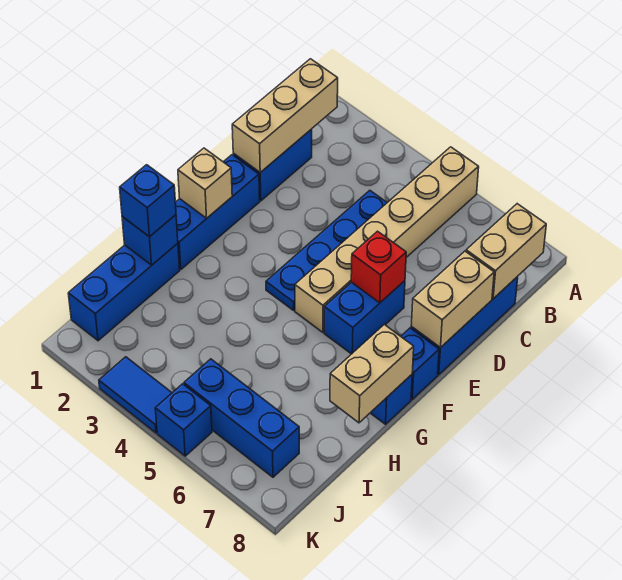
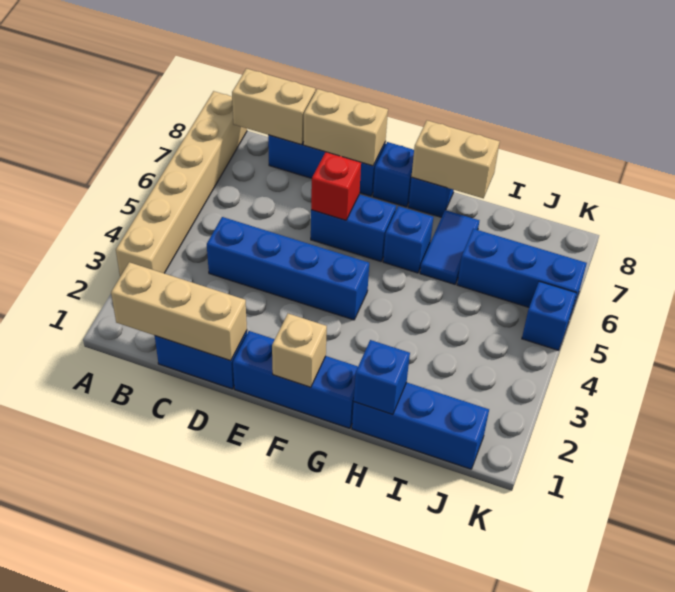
tan 1x6 brick [295,147,479,332] -> tan 1x6 brick turned to [116,91,247,276]
blue 1x4 plate [266,190,387,310] -> blue 1x4 brick [207,217,369,320]
blue 1x1 brick [120,165,176,237] -> blue 1x1 brick moved to [383,206,433,273]
blue 1x3 brick [184,359,299,477] -> blue 1x3 brick turned to [457,229,587,314]
blue 1x2 tile [99,357,172,433] -> blue 1x2 tile moved to [420,210,479,284]

